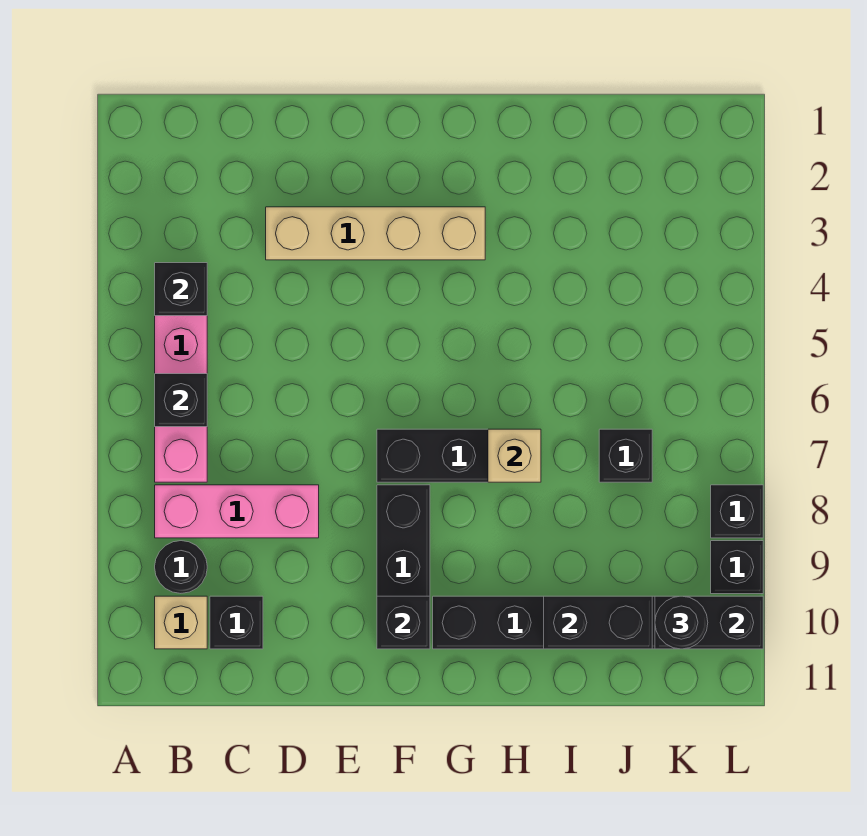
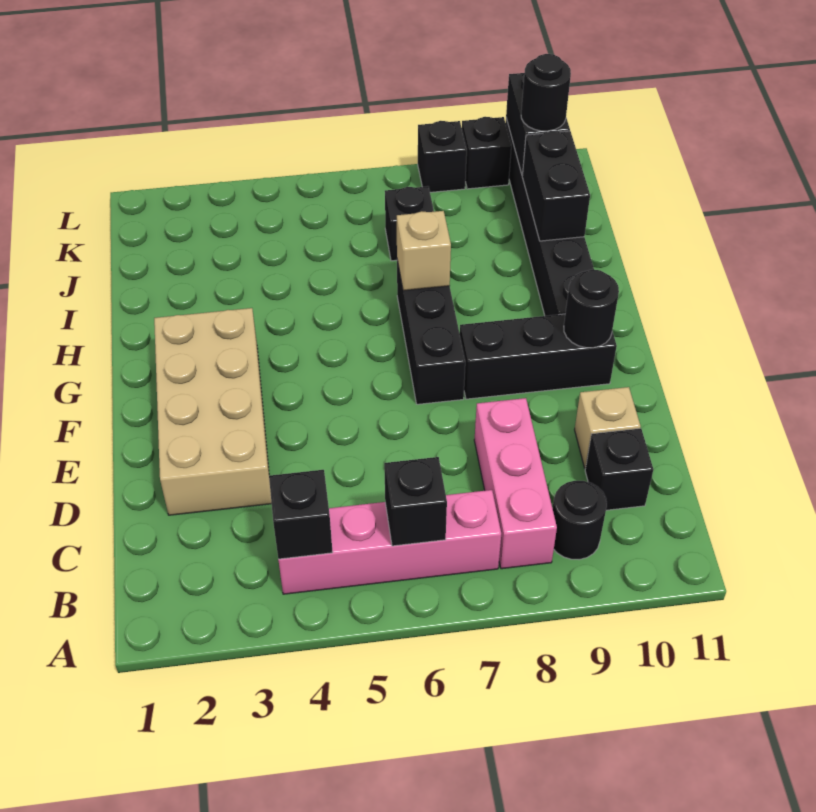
tan 1x1 brick [155,596,207,649] -> tan 1x1 brick moved to [575,387,641,469]
tan 1x4 brick [266,207,485,260] -> tan 2x4 brick [154,308,272,515]
black 1x1 brick [377,596,430,649] -> black 1x1 round brick [564,270,619,348]

